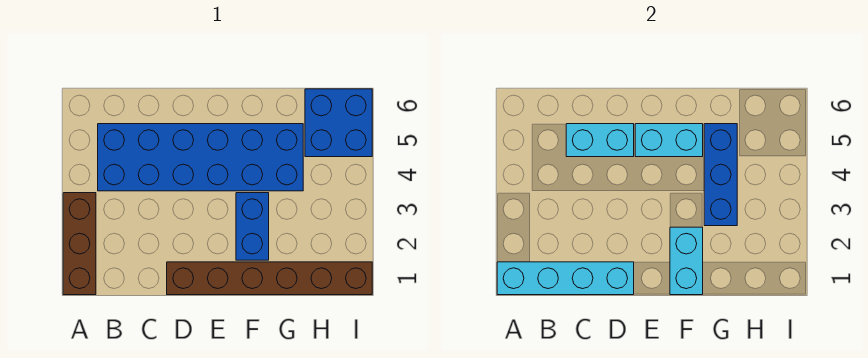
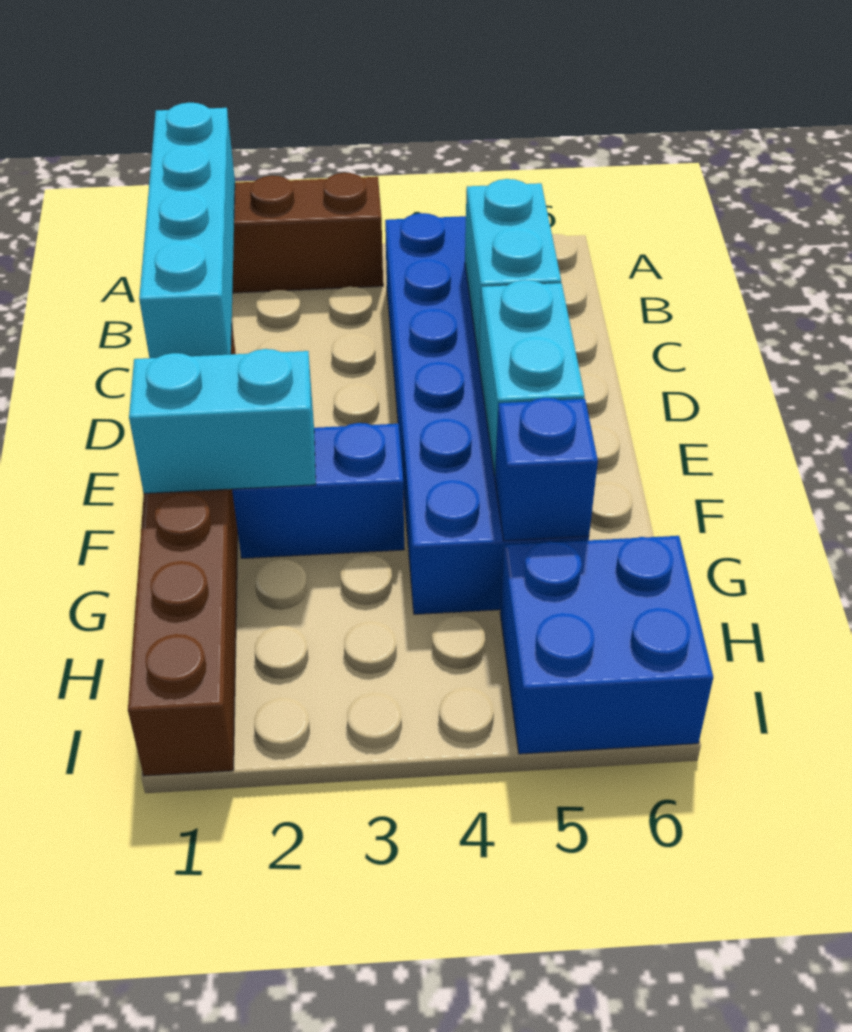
blue 1x3 brick [704,124,737,226] -> blue 1x1 brick [495,398,598,541]

